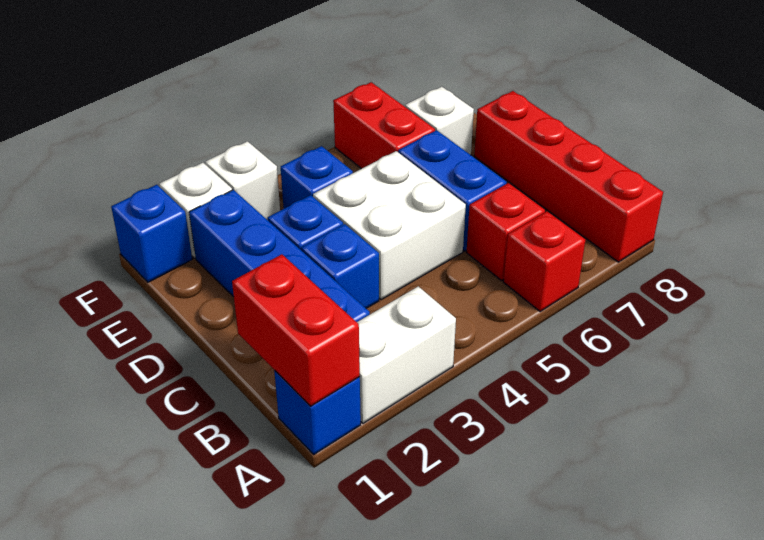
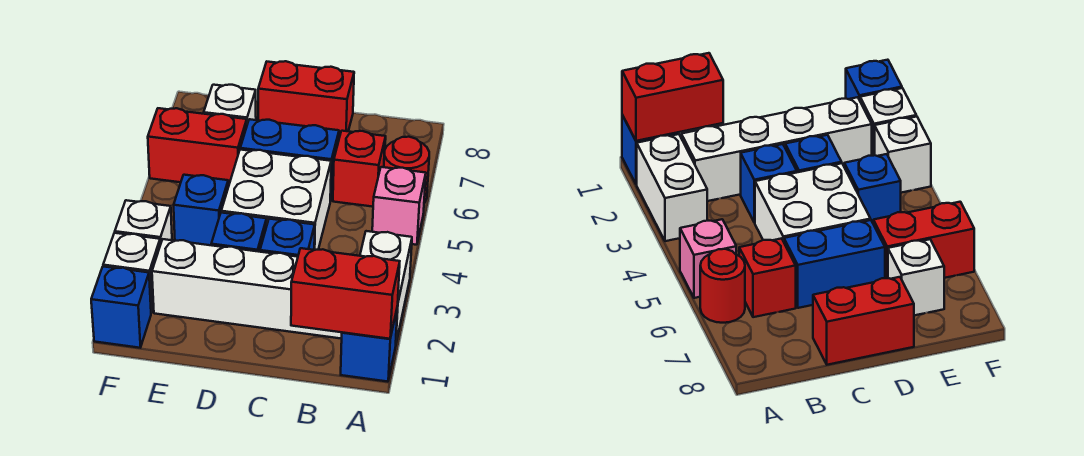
none -> pink 1x1 brick [372,167,426,245]
red 1x1 brick [503,211,585,311] -> red 1x1 round brick [384,137,429,203]
red 1x4 brick [474,91,663,262] -> red 1x2 brick [258,61,354,138]
blue 1x4 brick [189,190,370,322] -> white 1x4 brick [152,239,342,339]

